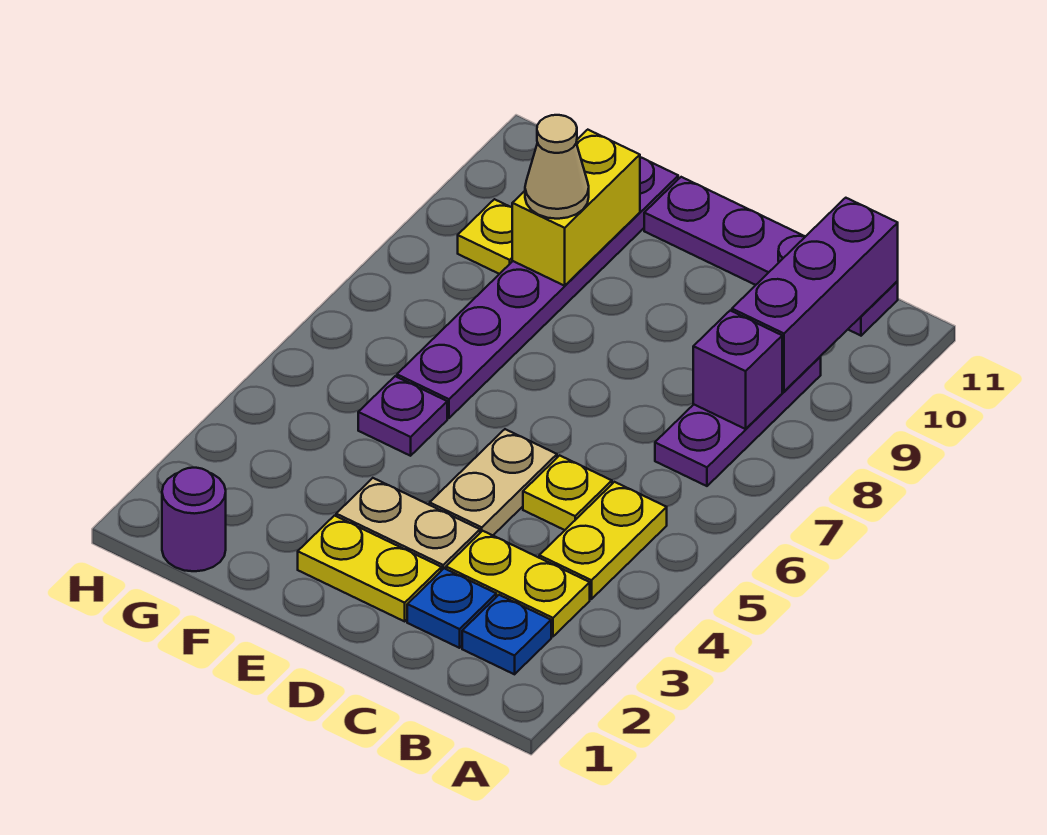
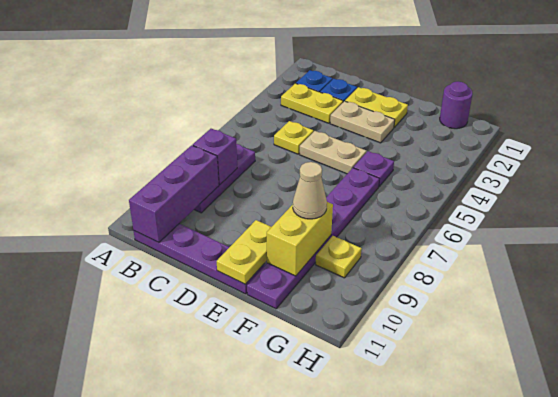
yellow 1x2 plate [539,482,667,599] -> yellow 1x2 plate moved to [217,220,271,284]
tan 1x2 plate [430,429,557,535] -> tan 1x2 plate turned to [300,131,366,174]

